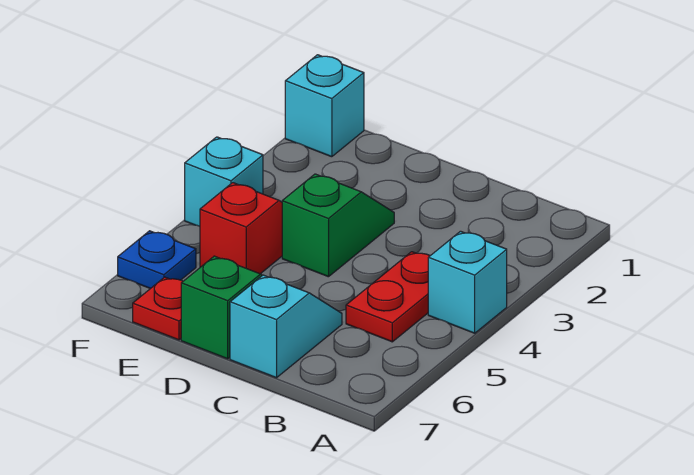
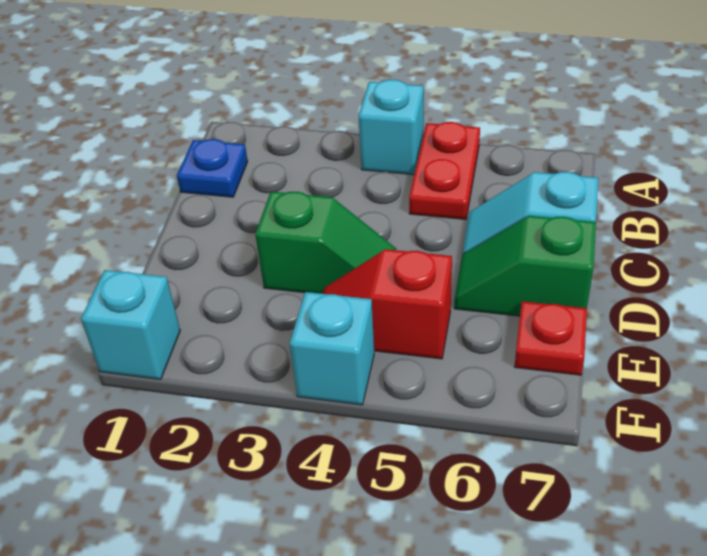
red 1x2 plate [346,252,430,342] -> red 1x2 plate turned to [409,122,480,219]
green 1x2 slope [282,174,394,277] -> green 1x2 slope turned to [255,192,396,294]
blue 1x1 plate [118,231,196,289] -> blue 1x1 plate moved to [177,139,248,197]

